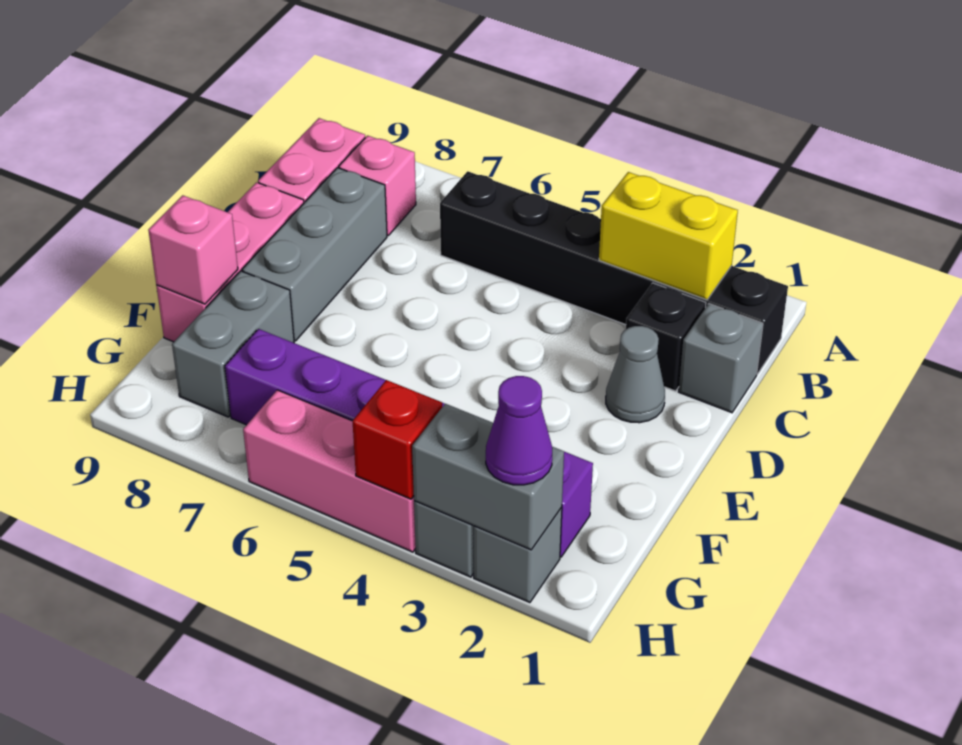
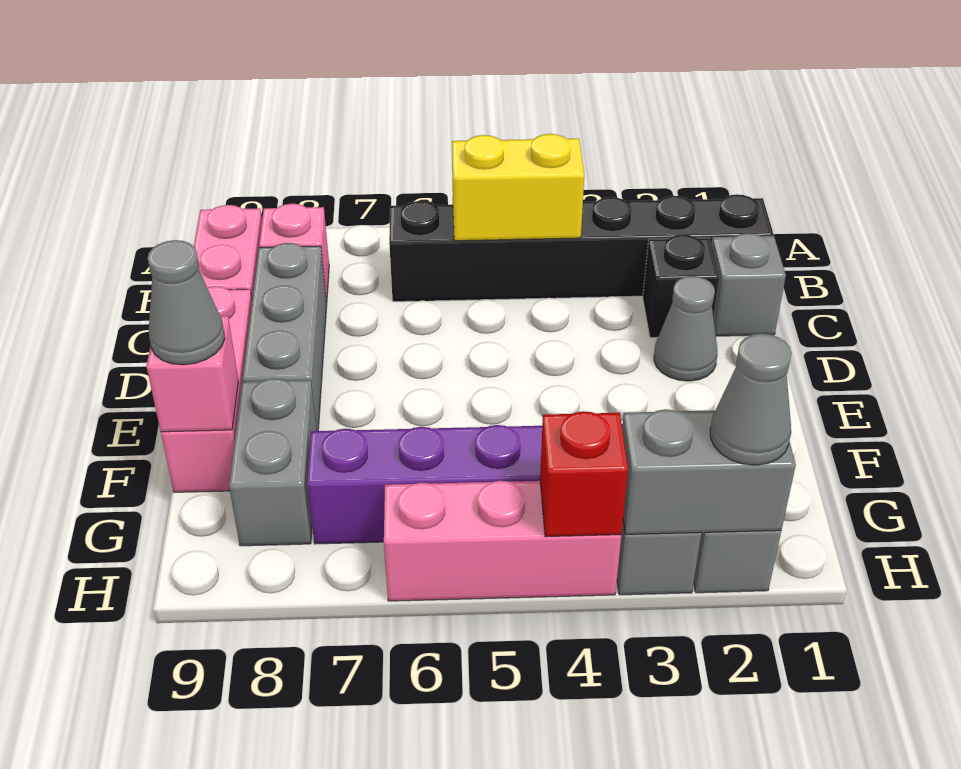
yellow 1x2 brick [599,172,738,300] -> yellow 1x2 brick moved to [452,134,584,241]
none -> grey 1x1 cone [148,240,225,365]
purple 1x1 cone [486,376,552,485] -> grey 1x1 cone [710,334,792,465]

